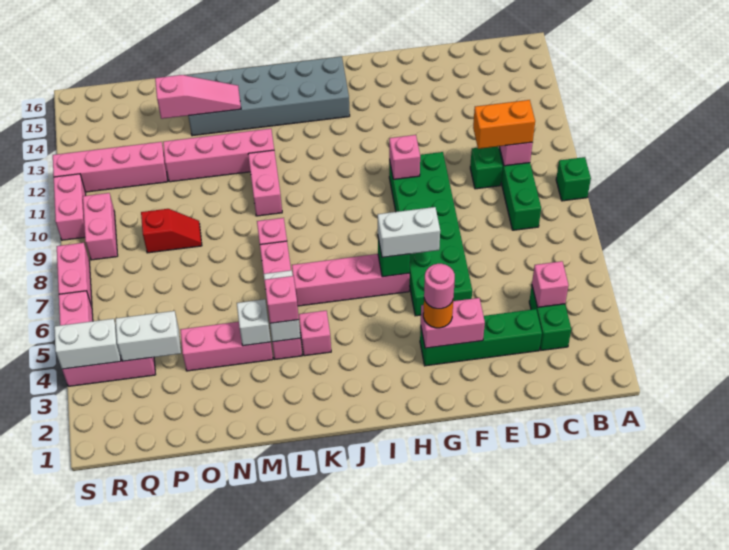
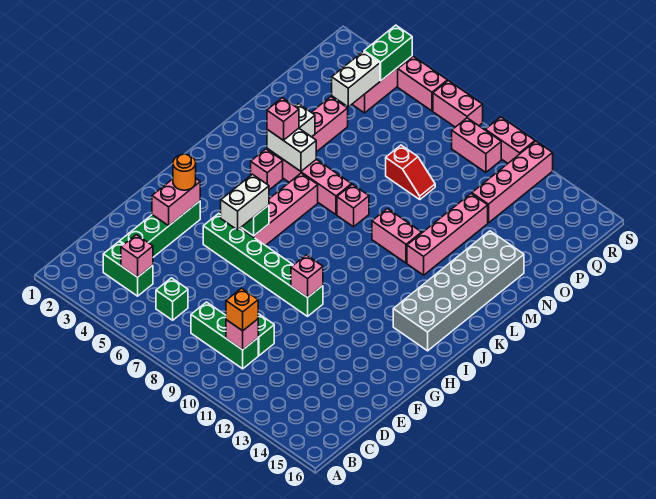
green 1x1 brick [556,157,591,201] -> green 1x1 brick moved to [156,278,188,320]
orange 1x2 brick [473,100,535,149] -> orange 1x1 brick [226,288,258,331]
green 2x6 brick [389,152,472,316] -> green 1x6 brick [203,213,323,316]
pink 1x1 round brick [424,264,455,309] -> none
pink 1x3 slope [155,75,241,119] -> none
red 1x2 slope [141,209,202,253] -> red 1x2 slope turned to [386,145,435,199]
white 1x2 brick [54,319,121,369] -> green 1x2 brick [364,25,412,81]

